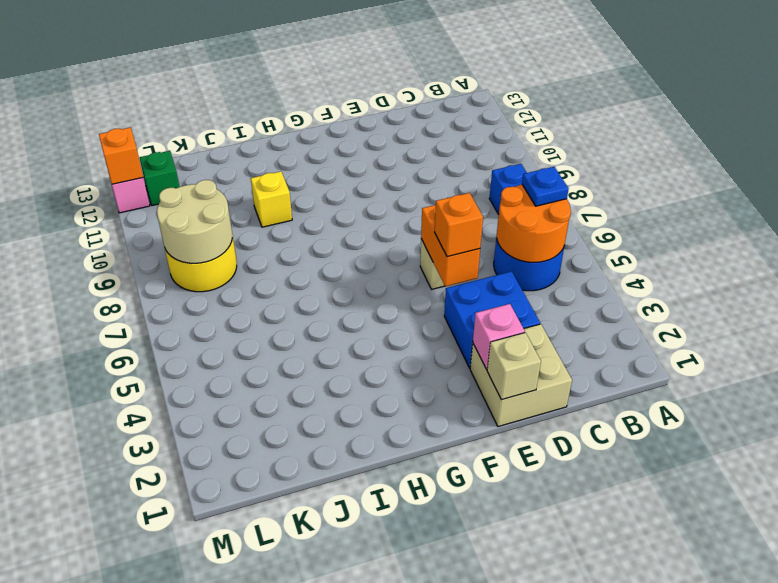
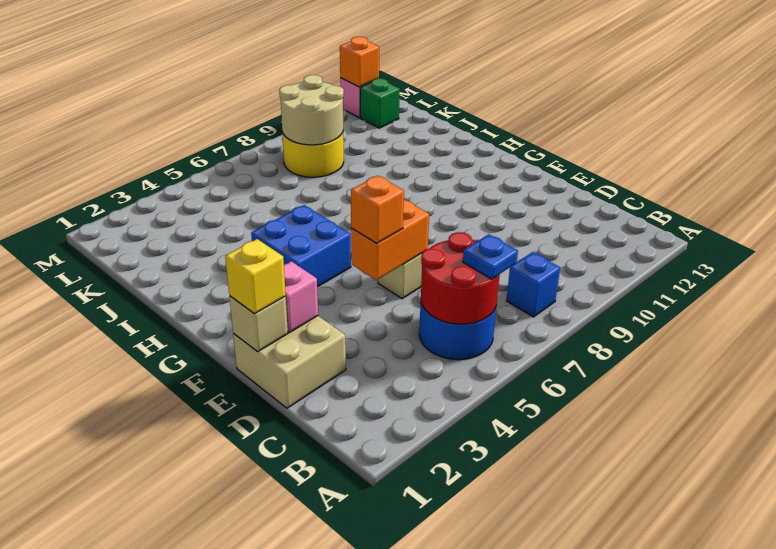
orange 2x2 round brick [497,184,571,262] -> red 2x2 round brick [421,232,500,324]
blue 2x2 brick [444,271,540,368] -> blue 2x2 brick moved to [251,205,351,287]
yellow 1x1 brick [251,171,292,227] -> yellow 1x1 brick moved to [225,239,286,314]

